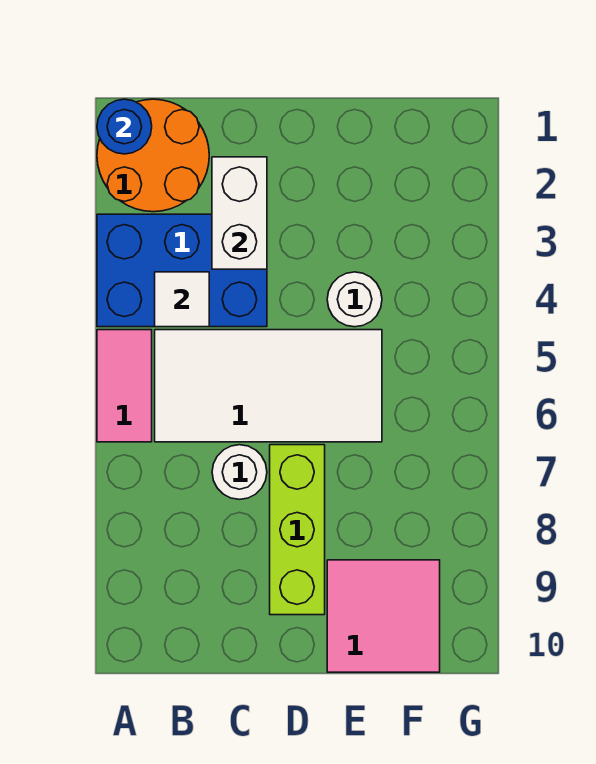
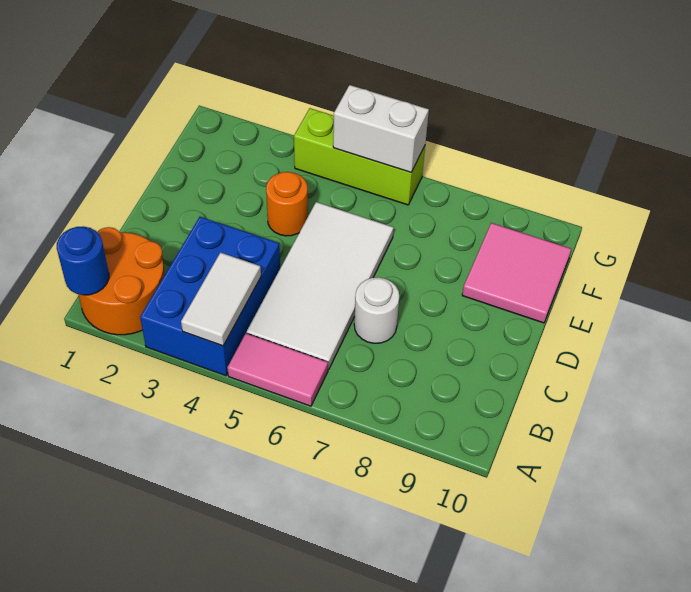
white 1x1 tile [155,272,209,327] -> white 1x2 tile [181,253,261,346]
white 1x2 brick [212,157,267,269] -> white 1x2 brick moved to [333,85,429,172]
lime 1x3 brick [270,445,325,615] -> lime 1x3 brick moved to [294,108,425,205]
white 1x1 round brick [327,272,382,327] -> orange 1x1 round brick [266,172,308,236]

